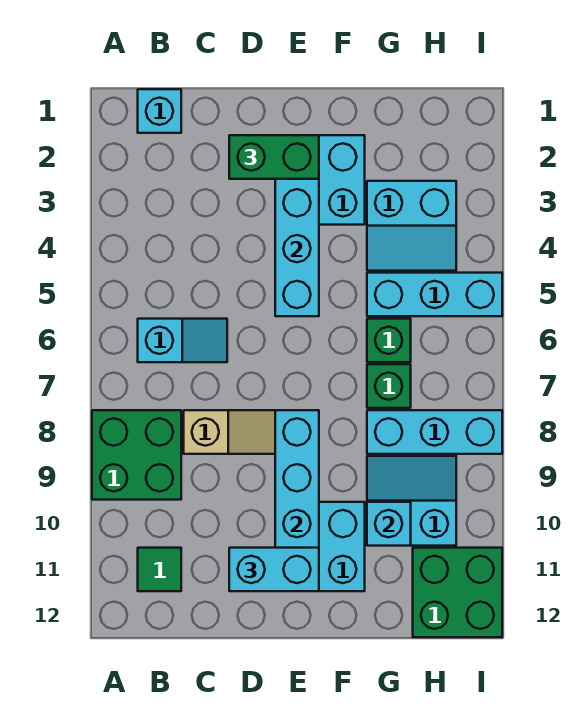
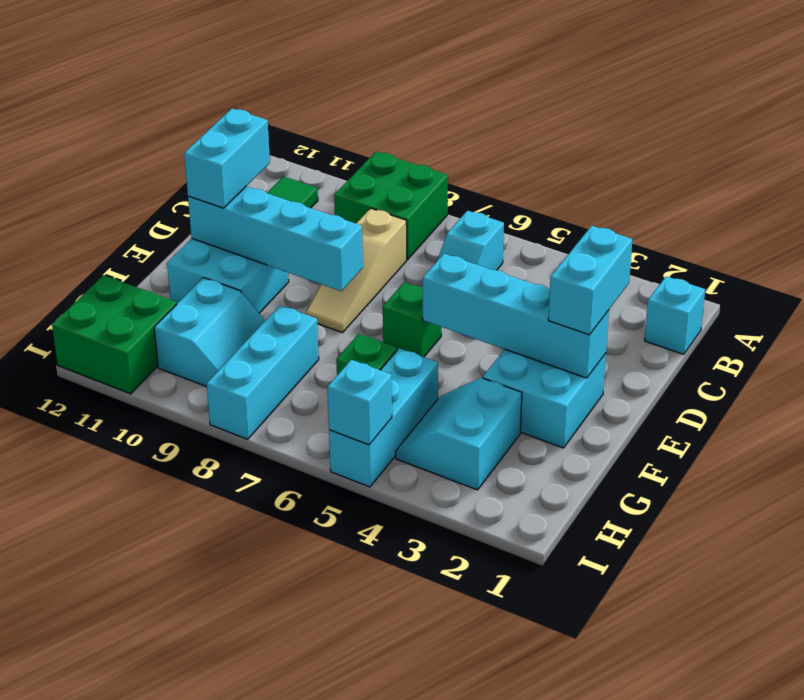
green 1x2 brick [229,135,319,179] -> cyan 1x2 brick [548,226,633,335]
green 1x1 brick [367,364,411,408] -> green 1x1 brick moved to [383,283,441,357]
cyan 1x1 brick [367,502,411,546] -> cyan 1x1 brick moved to [327,360,392,445]

